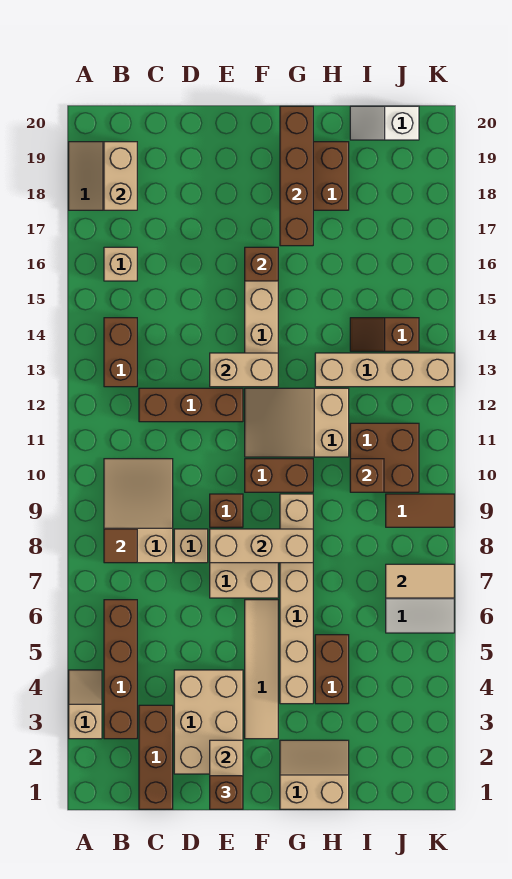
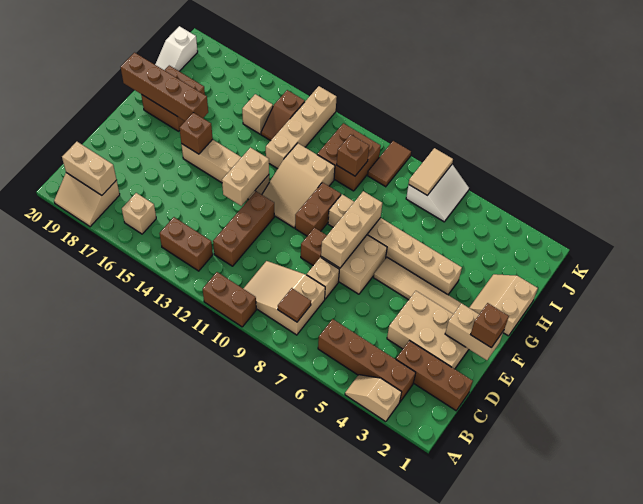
brown 1x2 brick [315,635,349,704] -> brown 1x2 brick moved to [203,272,256,327]
none -> tan 1x1 brick [242,94,273,134]

